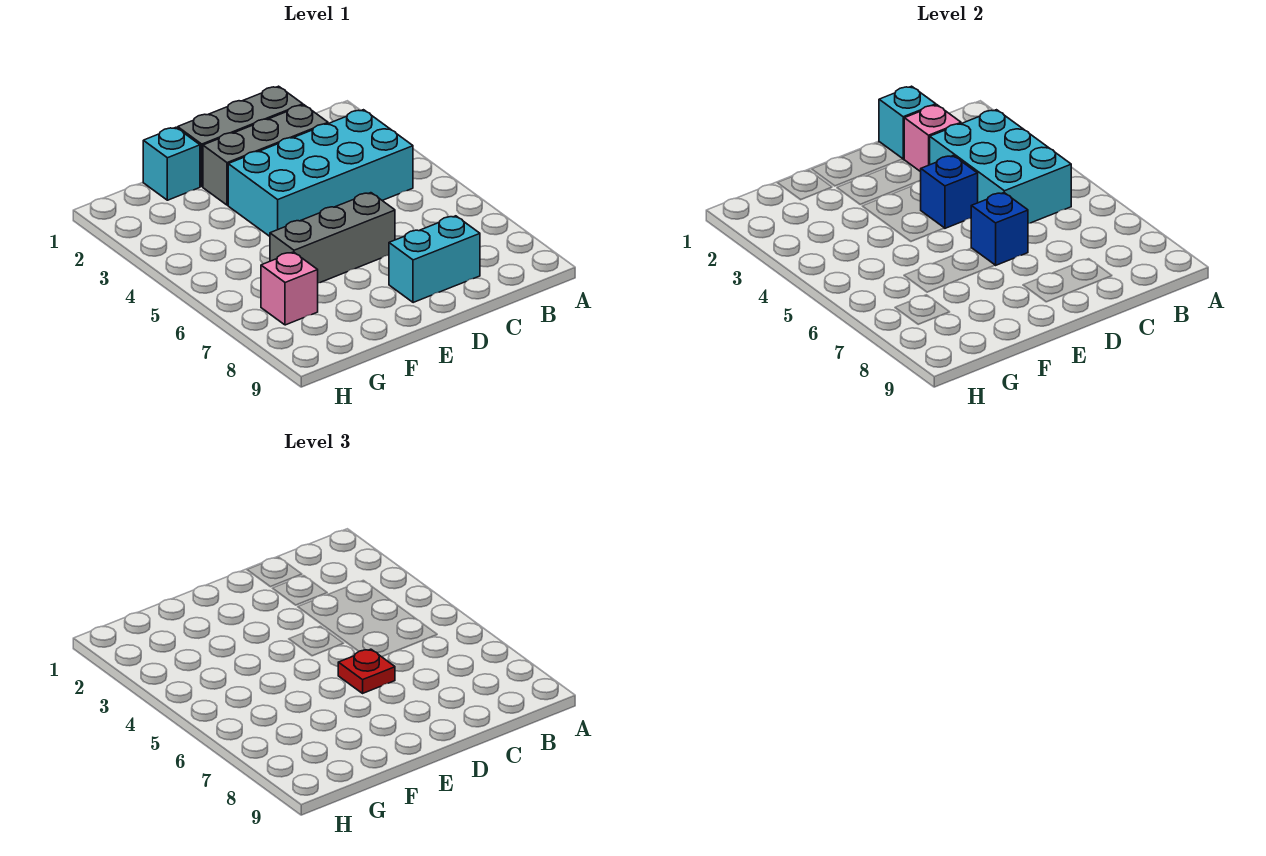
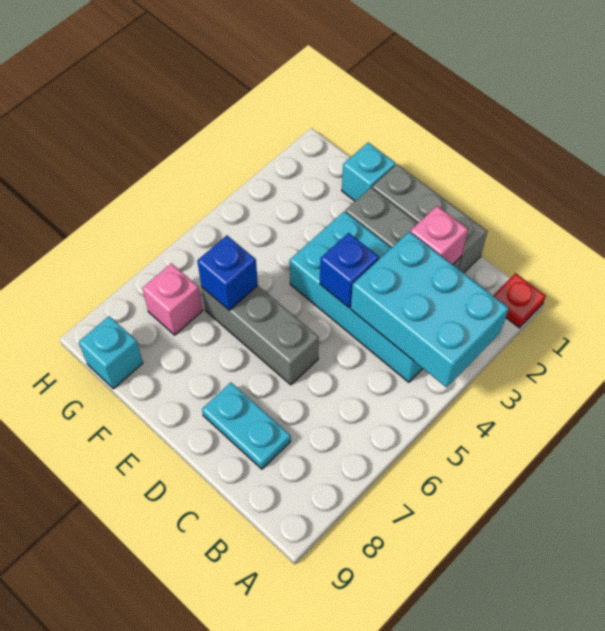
cyan 2x3 brick [930,110,1071,224] -> cyan 2x3 brick turned to [351,232,509,387]
cyan 1x1 brick [879,86,936,159] -> cyan 1x1 brick moved to [79,316,143,389]
cyan 1x2 brick [389,216,480,303] -> cyan 1x2 plate [202,383,291,469]
blue 1x1 brick [971,193,1028,265] -> blue 1x1 brick moved to [197,235,258,310]
red 1x1 plate [338,649,395,693] -> red 1x1 plate moved to [493,273,546,328]

